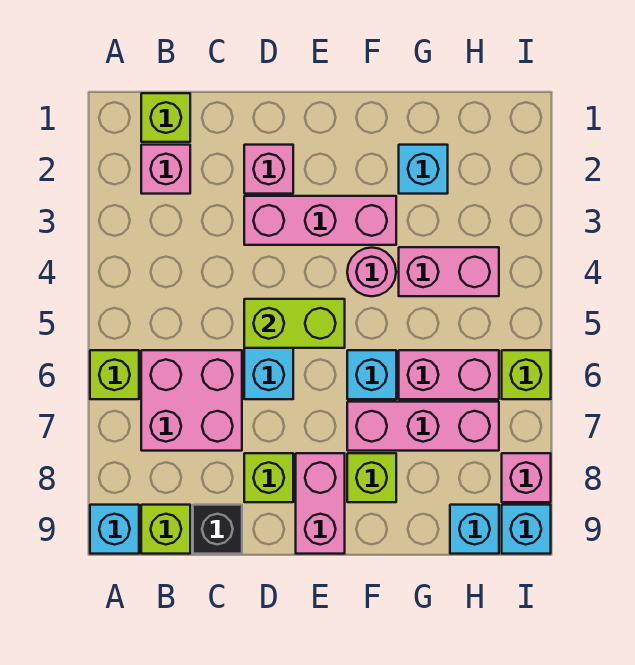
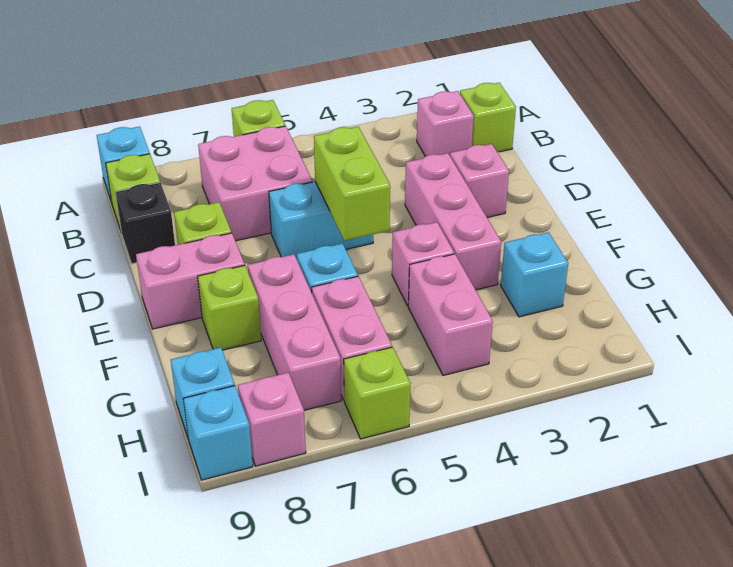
pink 1x1 round brick [347,248,396,296] -> pink 1x1 brick [392,222,454,306]

